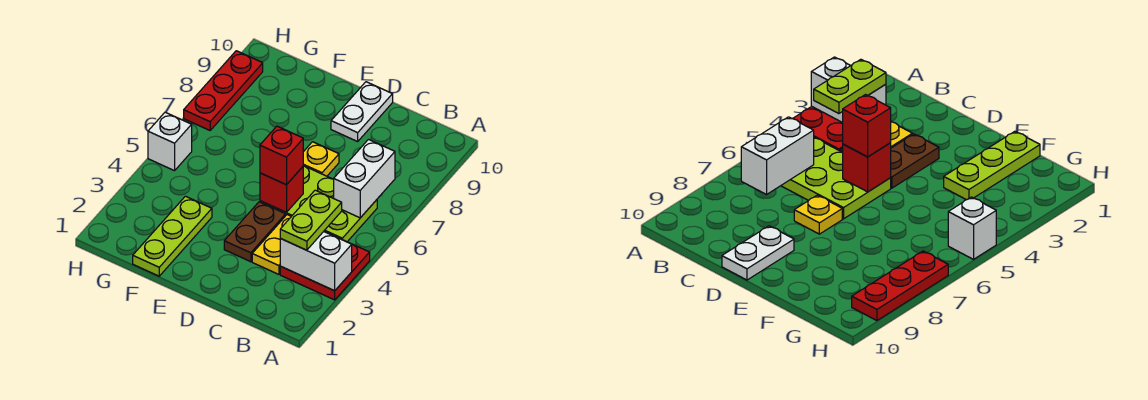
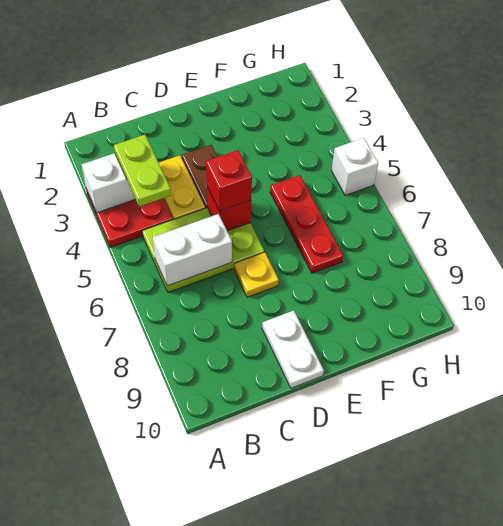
white 1x2 brick [333,140,395,218] -> white 1x2 brick turned to [153,214,232,286]
lime 1x3 plate [133,196,212,276] -> none
red 1x3 plate [184,51,263,130] -> red 1x3 plate moved to [270,175,343,273]

